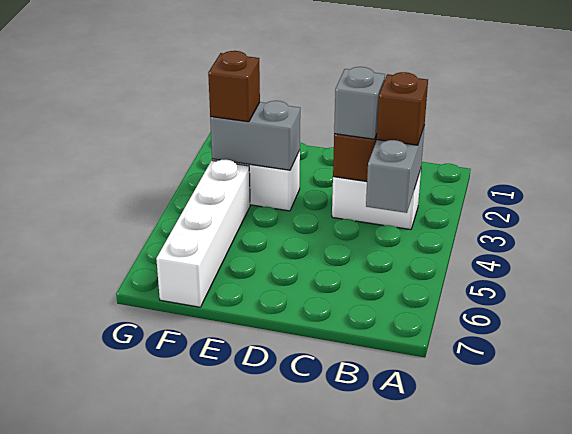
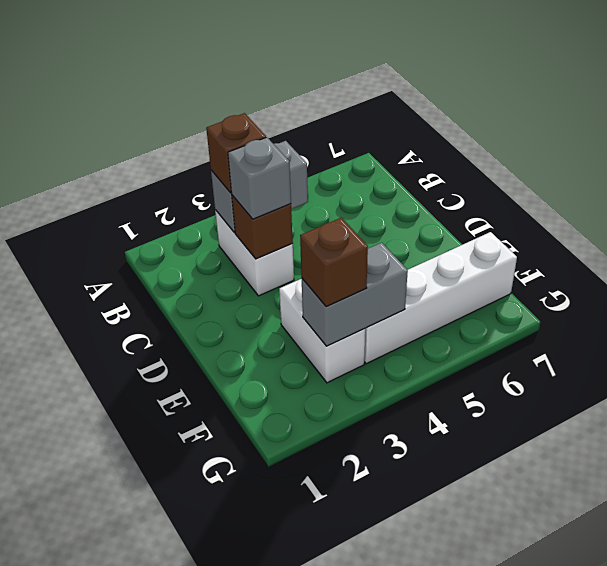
grey 1x2 brick [210,101,300,170] -> grey 1x2 brick turned to [302,243,408,346]

